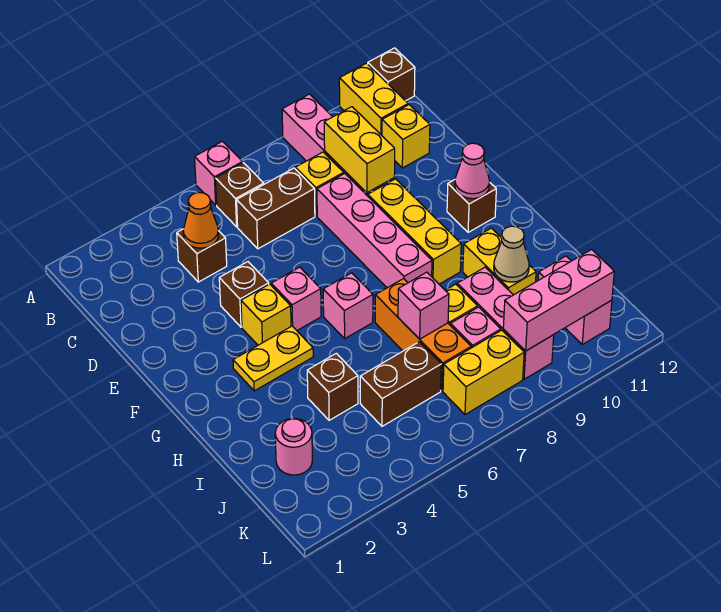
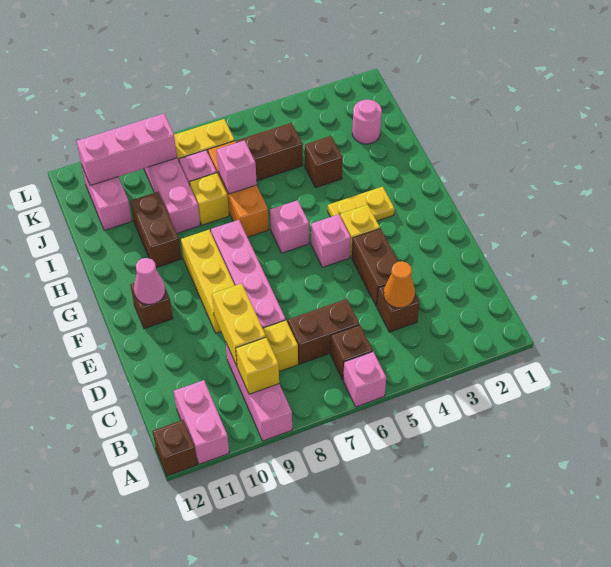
yellow 1x2 brick [339,63,408,135] -> pink 1x2 brick [174,380,229,464]
yellow 1x1 brick [382,105,430,168] -> yellow 1x1 brick moved to [236,338,279,394]
brown 1x1 brick [219,262,269,327] -> brown 1x2 brick [352,229,398,307]
yellow 1x2 brick [463,228,536,295] -> brown 1x2 brick [130,192,182,268]
tan 1x1 cone [494,226,529,282] -> none

